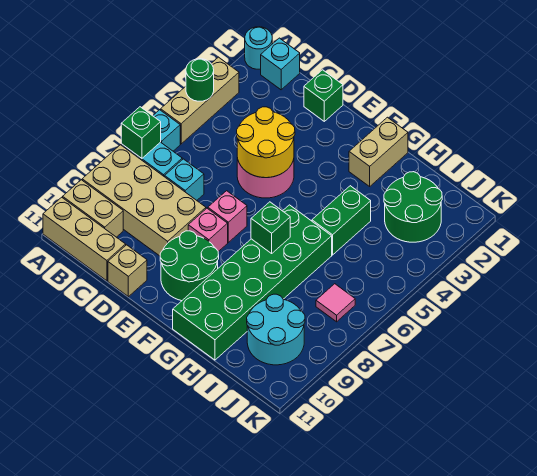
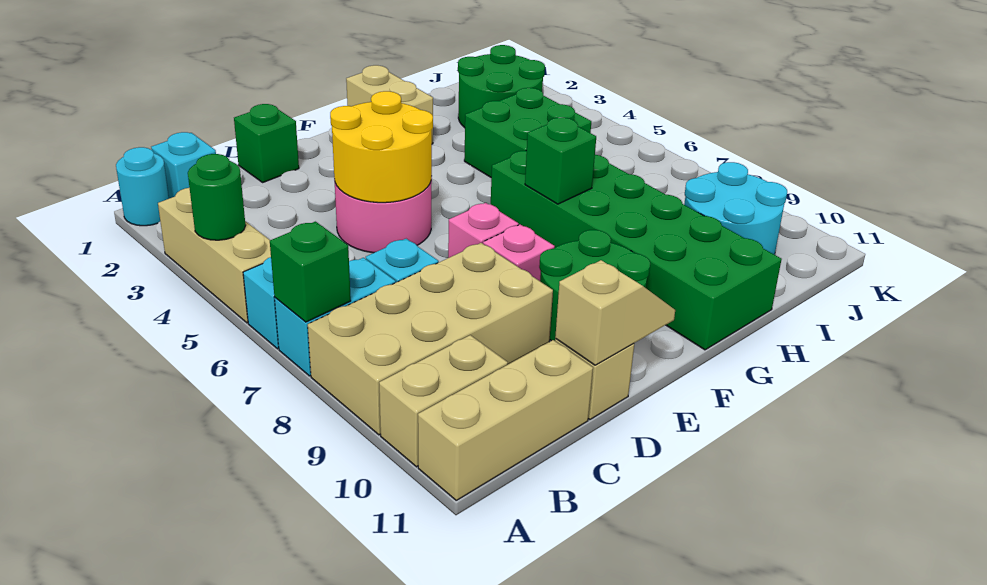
none -> tan 1x2 slope [555,260,675,365]
green 1x2 brick [312,186,371,255] -> green 2x2 brick [464,88,591,177]
pink 1x1 tile [316,284,355,322] -> none

